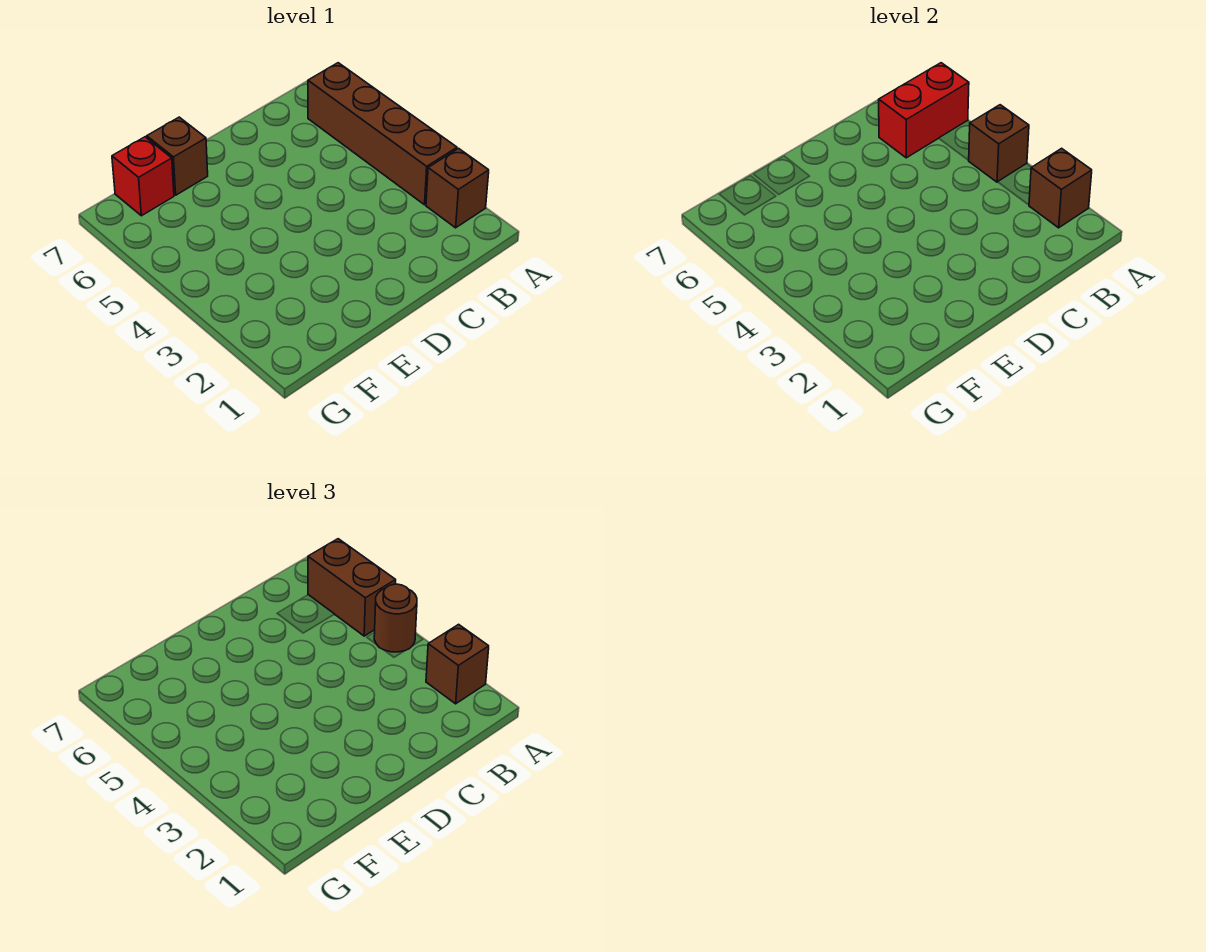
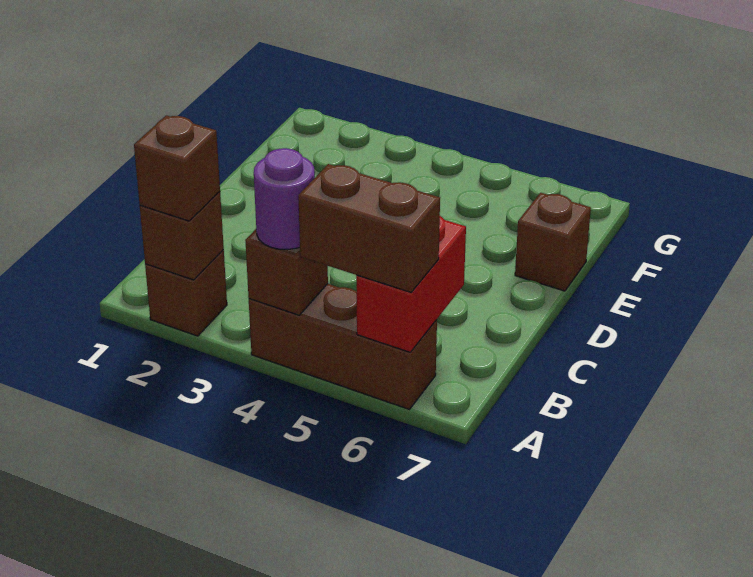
brown 1x4 brick [308,63,457,205] -> brown 1x3 brick [249,284,437,409]
brown 1x1 round brick [374,584,417,652] -> purple 1x1 round brick [254,148,315,249]
red 1x1 brick [112,137,174,216] -> none

